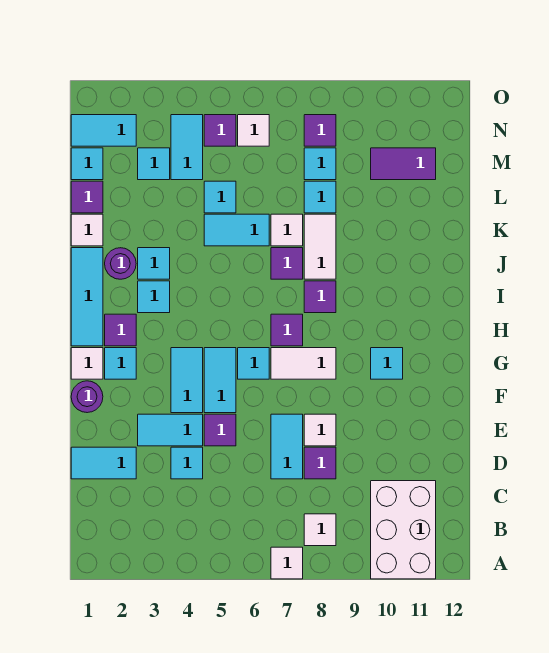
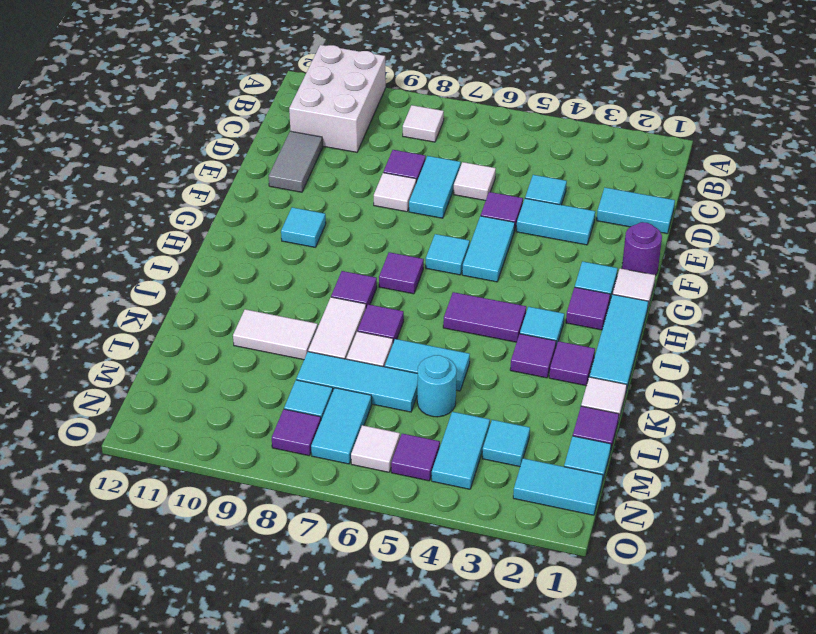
white 1x1 tile [271,547,303,579] -> white 1x1 tile moved to [454,162,496,201]
none -> grey 1x2 tile [269,131,323,192]
cyan 1x2 tile [171,348,203,413] -> cyan 1x2 tile moved to [311,388,372,464]
white 1x2 tile [271,348,336,379] -> white 1x2 tile moved to [233,309,318,360]
purple 1x1 round brick [105,248,136,279] -> purple 1x1 tile [549,341,595,386]
cyan 1x1 tile [138,248,170,279] -> purple 1x1 tile [510,334,556,378]
cyan 1x1 tile [204,181,236,213] -> cyan 1x1 round brick [417,355,457,417]
cyan 1x1 tile [304,181,336,213] -> cyan 1x3 tile [296,352,418,412]
purple 1x2 tile [371,148,436,180] -> purple 1x2 tile moved to [443,292,526,342]

